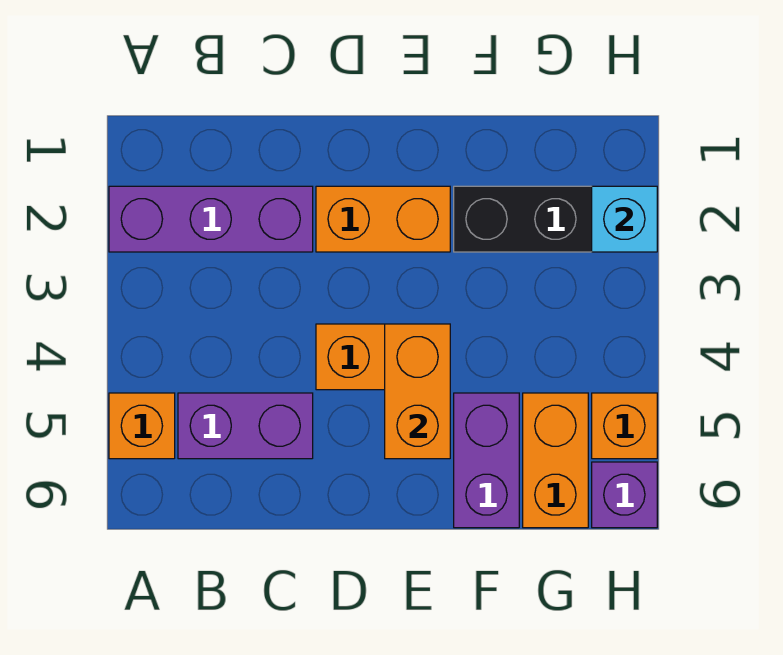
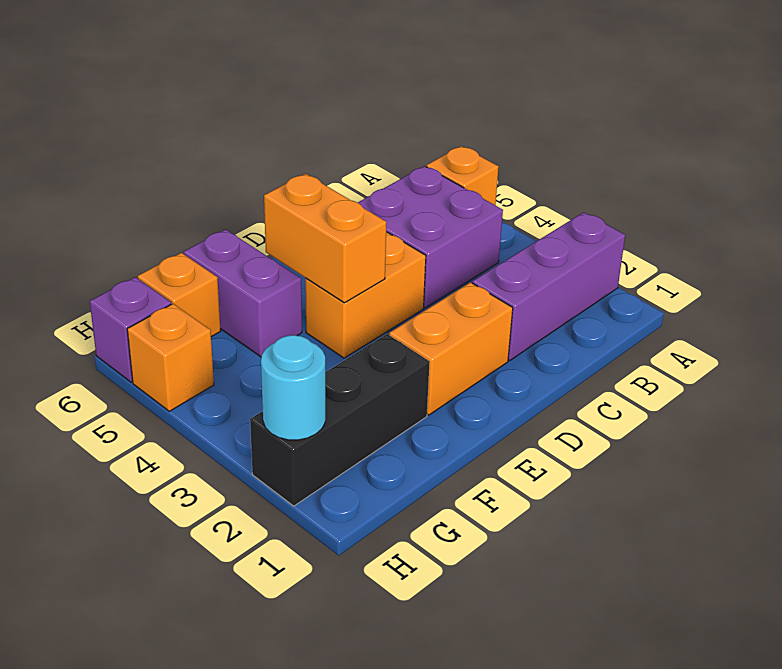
purple 1x2 brick [178,393,313,459] -> purple 2x2 brick [358,166,503,308]
orange 1x2 brick [523,393,588,528] -> orange 1x1 brick [138,253,221,337]
cyan 1x1 brick [592,186,657,252] -> cyan 1x1 round brick [261,335,325,440]

